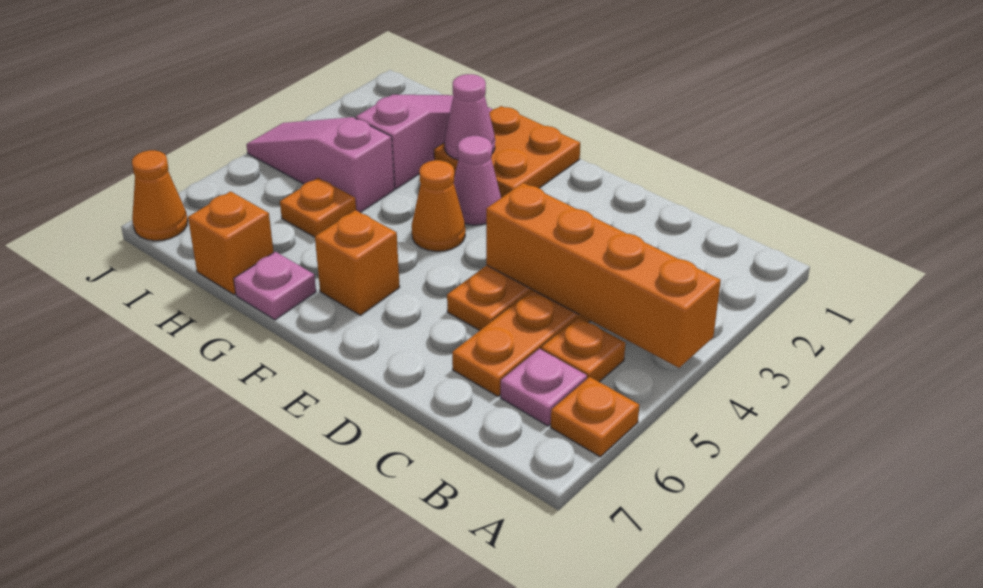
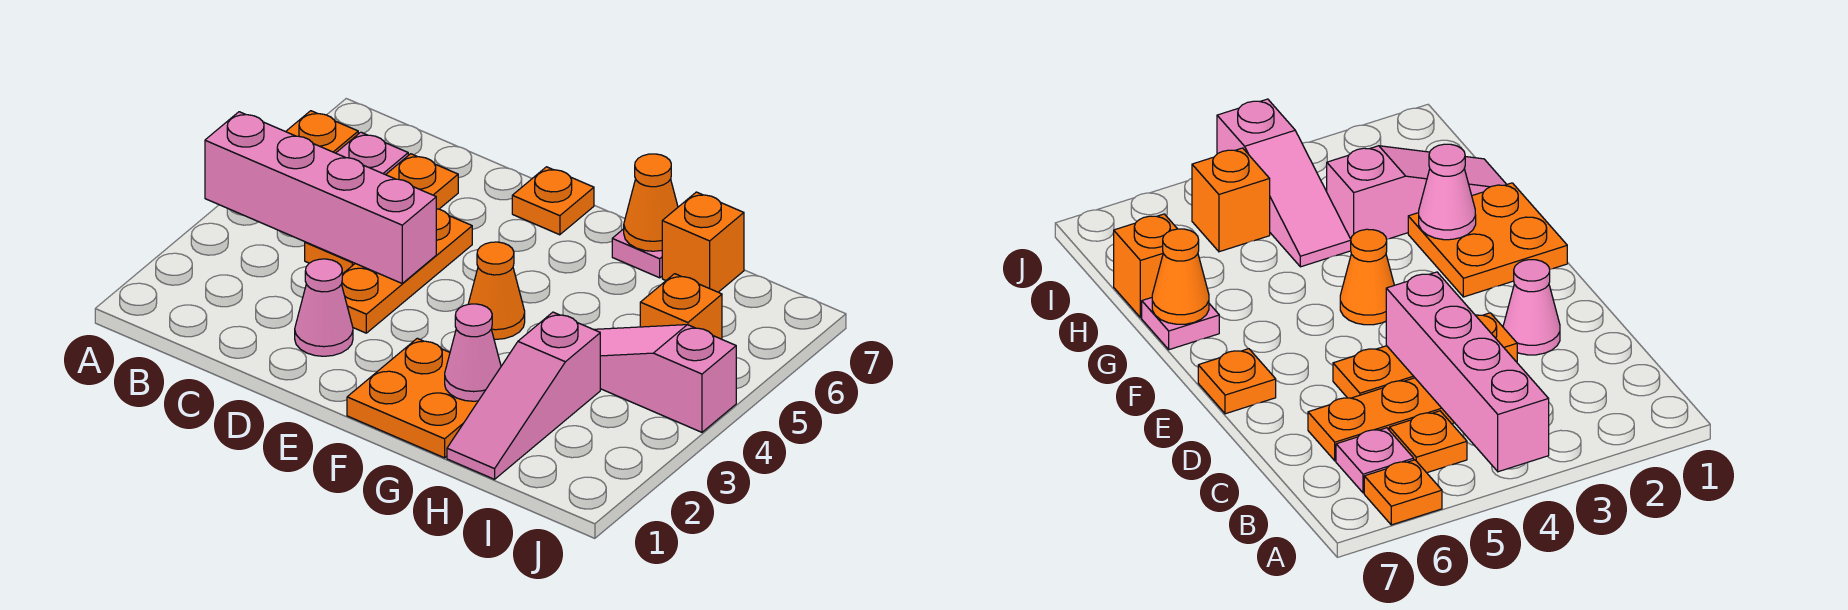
orange 1x4 brick [486,183,721,368] -> pink 1x4 brick [205,112,436,283]
pink 1x1 cone [454,136,501,225] -> pink 1x1 cone moved to [295,259,353,356]
orange 1x1 brick [315,210,400,315] -> orange 1x1 brick moved to [640,274,722,339]
pink 1x3 slope [246,117,394,213] -> pink 1x3 slope turned to [594,325,736,432]
orange 1x1 plate [280,178,356,237] -> orange 1x1 plate moved to [512,167,594,235]
orange 1x1 cone [132,150,188,241] -> orange 1x1 cone moved to [624,154,678,251]

